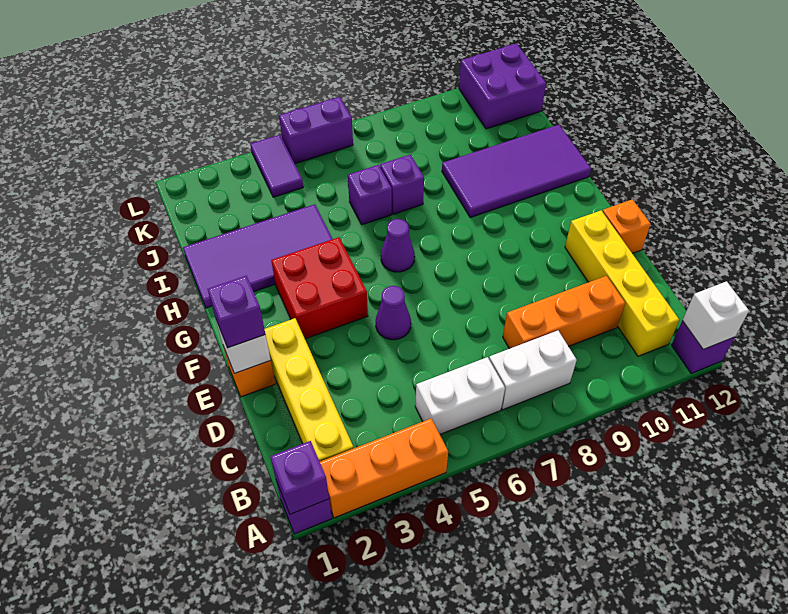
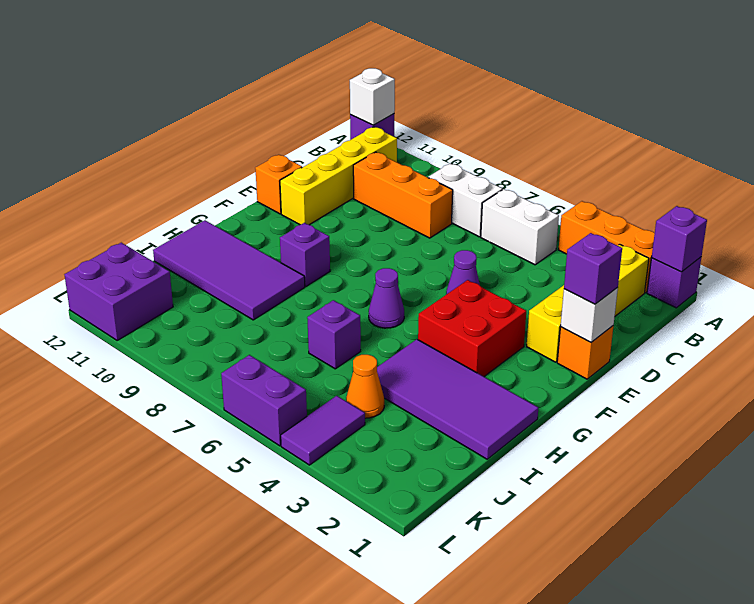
purple 1x1 brick [380,155,424,214] -> purple 1x1 brick moved to [280,223,330,286]
none -> orange 1x1 cone [346,355,384,418]

